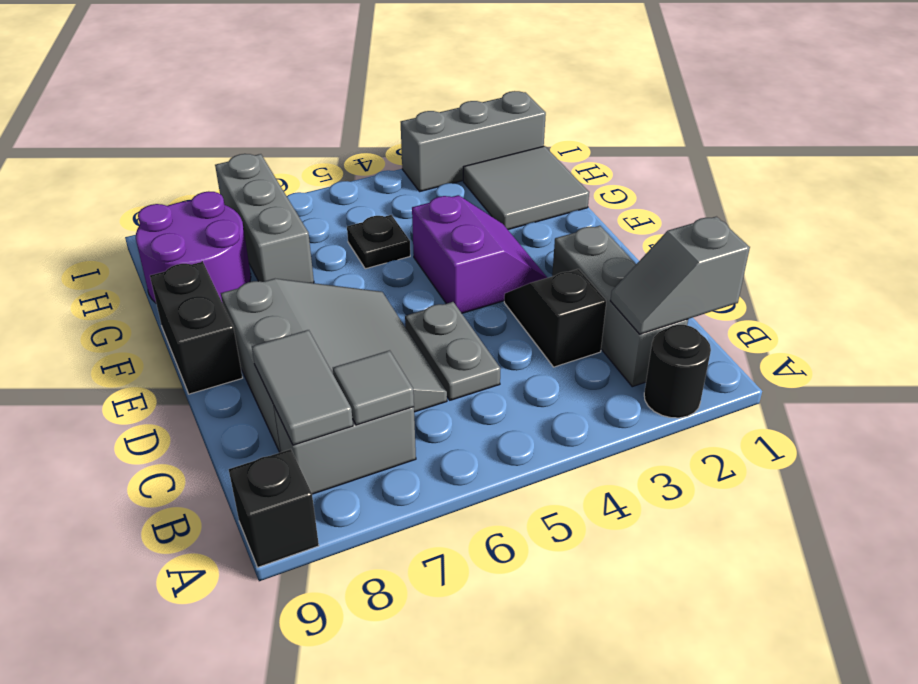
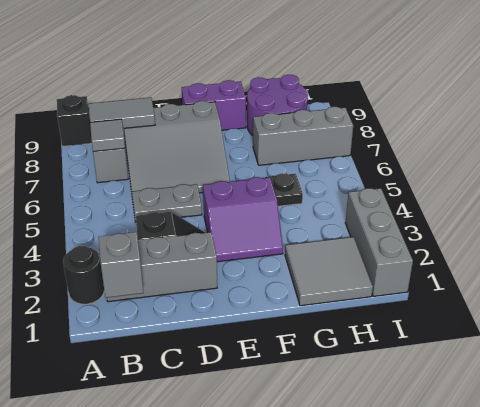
black 1x2 brick [150,262,242,394] -> purple 1x2 brick [182,80,246,130]

